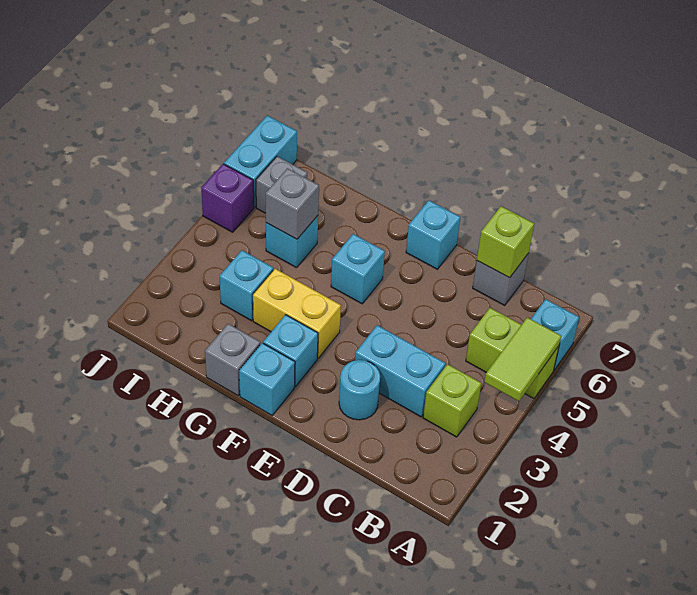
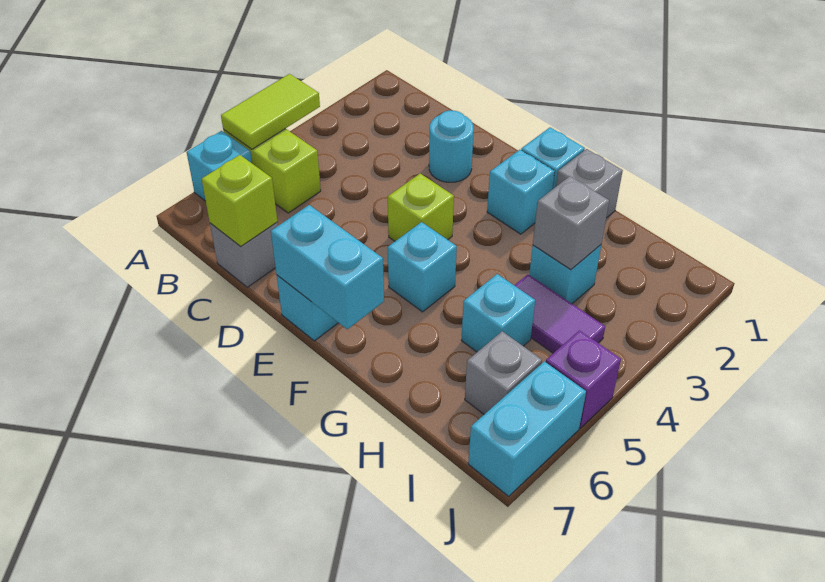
lime 1x1 brick [423,364,481,437] -> lime 1x1 brick moved to [388,174,454,241]
cyan 1x2 brick [355,325,446,417] -> cyan 1x2 brick moved to [271,205,384,329]
yellow 1x2 brick [253,269,341,358] -> none
none -> purple 1x2 tile [514,274,605,353]
grey 1x1 brick [266,168,319,239] -> grey 1x1 brick moved to [533,176,609,270]

